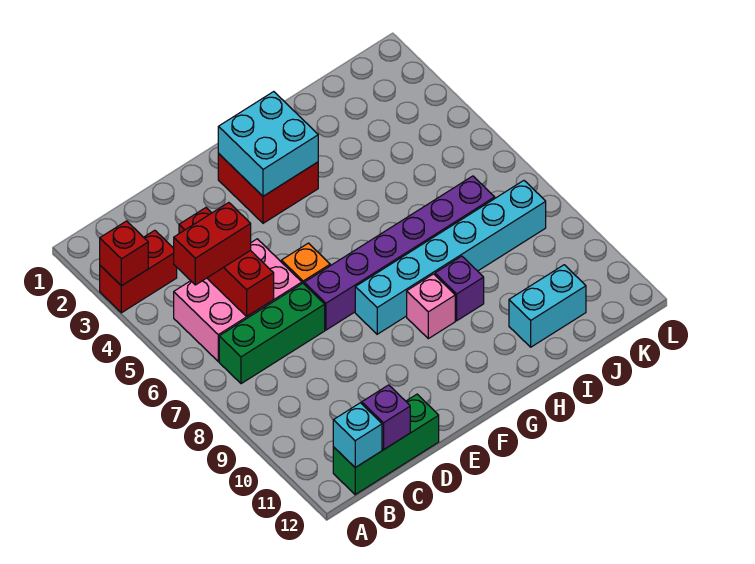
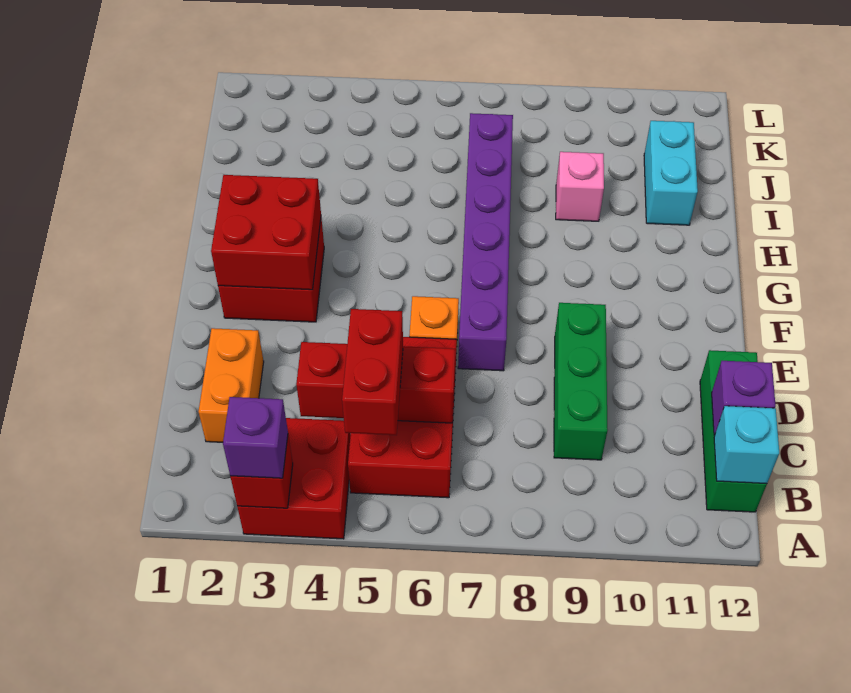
red 1x2 brick [100,230,177,313] -> red 2x2 brick [237,418,351,539]
pink 2x3 brick [174,239,302,361] -> red 2x3 brick [348,337,457,498]
green 1x3 brick [219,283,325,384] -> green 1x3 brick moved to [554,303,608,460]
none -> orange 1x2 brick [199,328,264,442]
cyan 2x2 brick [218,92,318,196] -> red 2x2 brick [211,175,321,290]
cyan 1x6 brick [355,181,546,334] -> none
pink 1x1 brick [407,274,455,339] -> pink 1x1 brick moved to [556,152,604,221]
purple 1x1 brick [435,256,484,321] -> purple 1x1 brick moved to [223,397,288,478]

